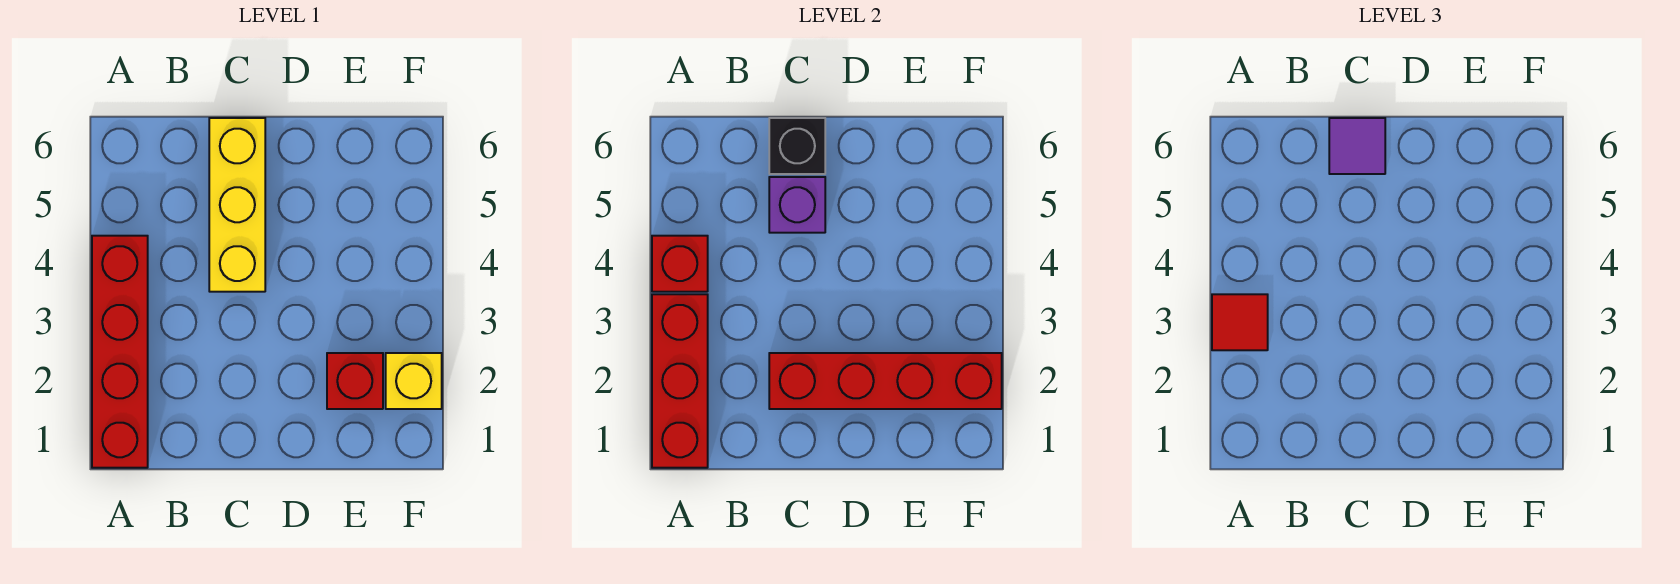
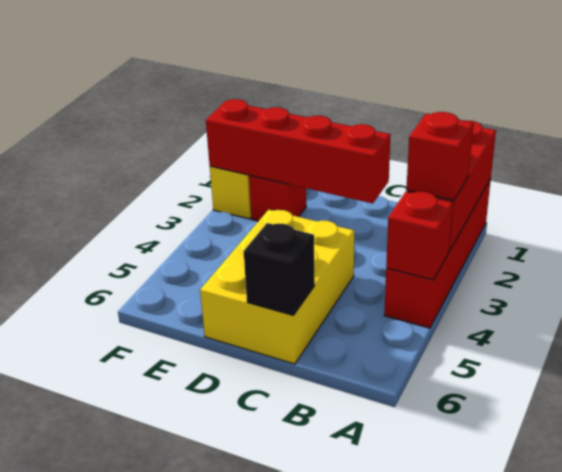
red 1x1 tile [1212,294,1268,350] -> red 1x1 brick [406,112,474,200]
yellow 1x3 brick [209,118,265,292] -> yellow 2x3 brick [200,210,354,364]
purple 1x1 brick [769,177,825,233] -> none
purple 1x1 tile [1329,118,1385,174] -> none

